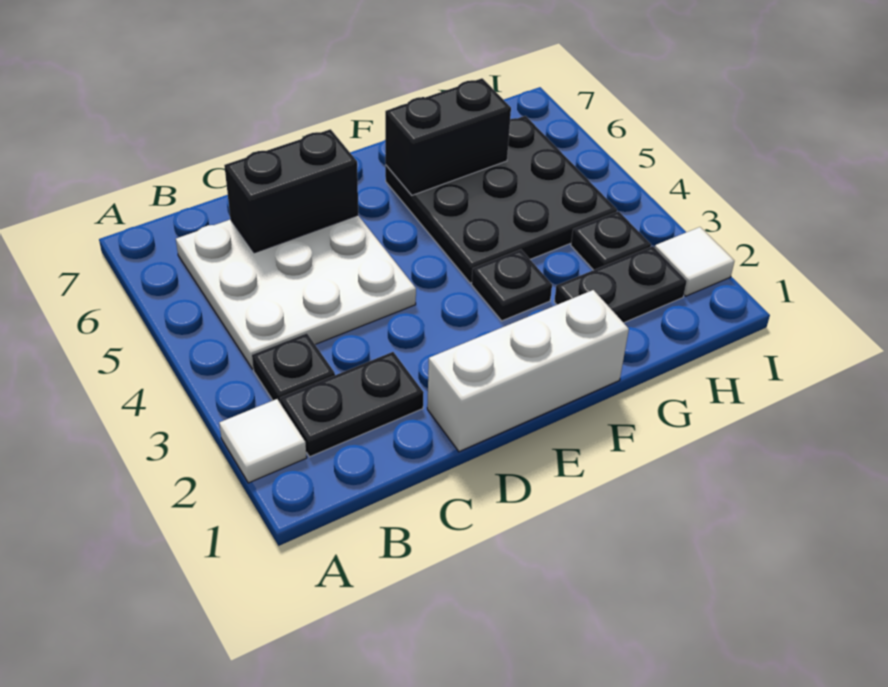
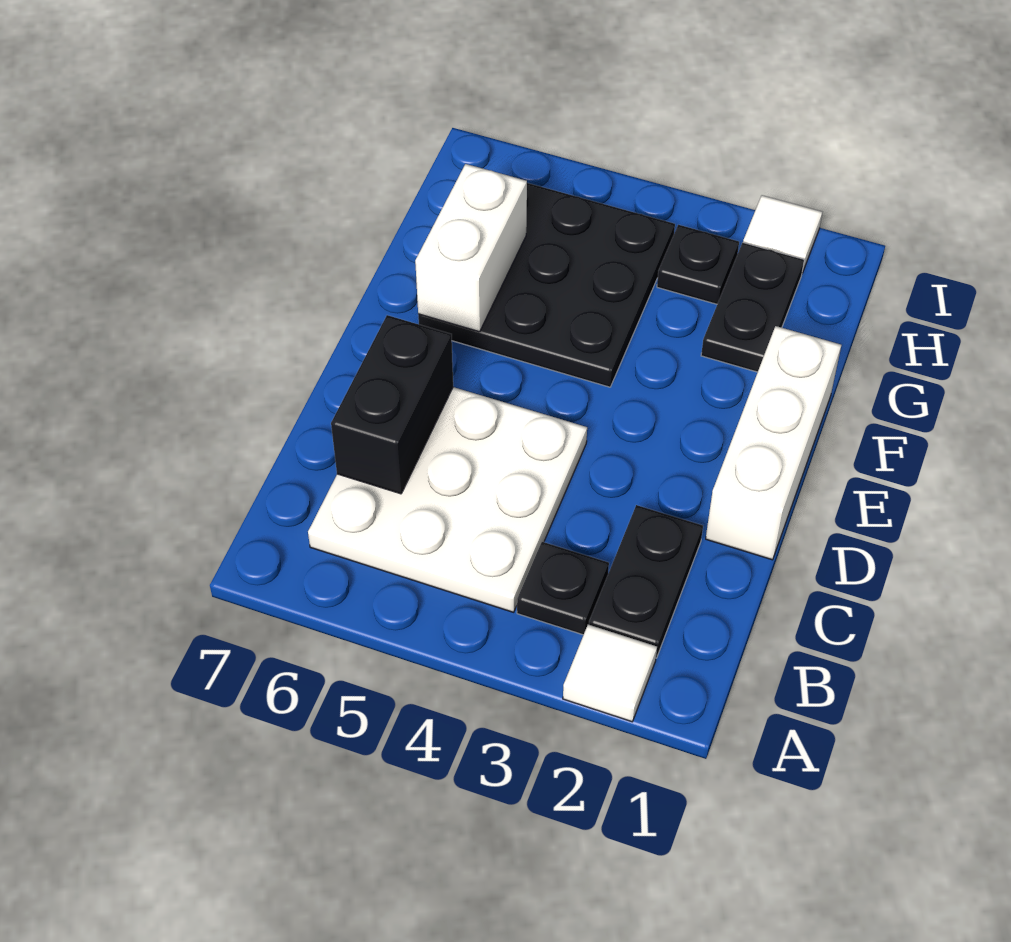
black 1x1 plate [472,250,552,321] -> none
black 1x2 brick [385,78,511,195] -> white 1x2 brick [415,164,527,332]

